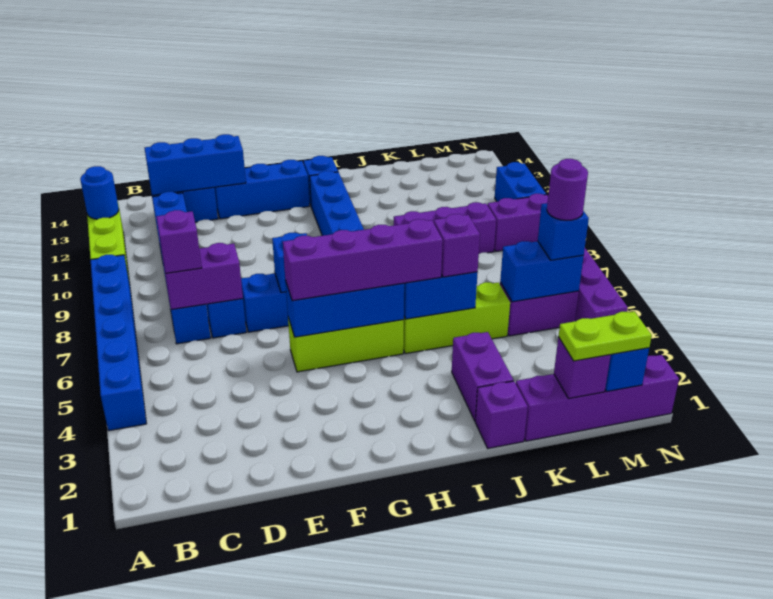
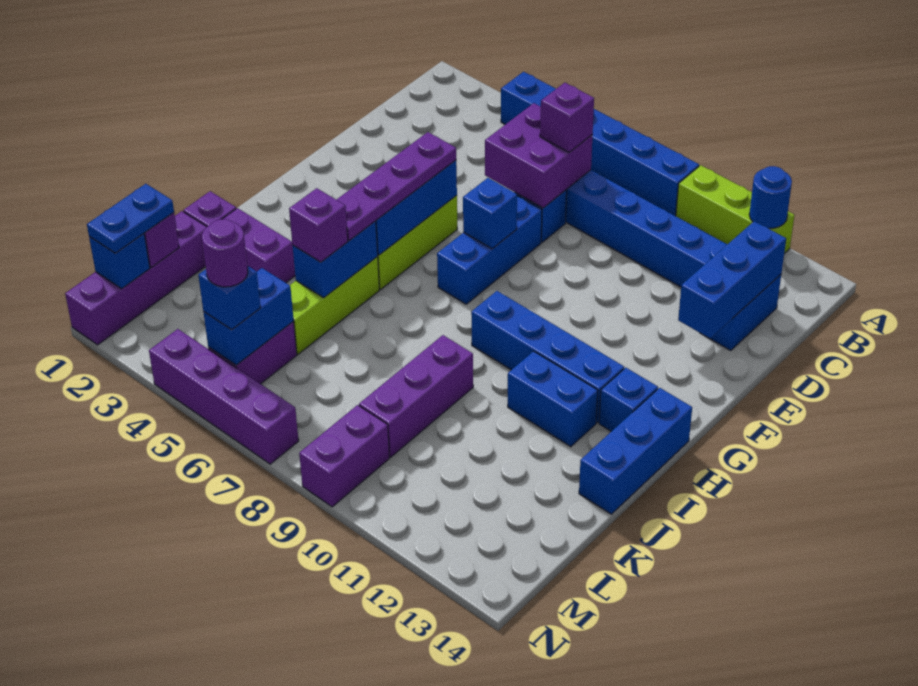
purple 1x2 brick [165,243,243,310] -> purple 2x2 brick [485,103,593,208]
blue 1x3 brick [214,160,309,219] -> blue 1x3 brick moved to [579,388,692,514]
purple 1x4 brick [283,219,443,301] -> purple 1x4 plate [337,132,456,241]
lime 1x2 plate [558,311,652,361] -> blue 1x2 plate [87,184,174,253]
blue 1x2 brick [495,162,546,202] -> blue 1x2 brick moved to [508,351,598,447]

